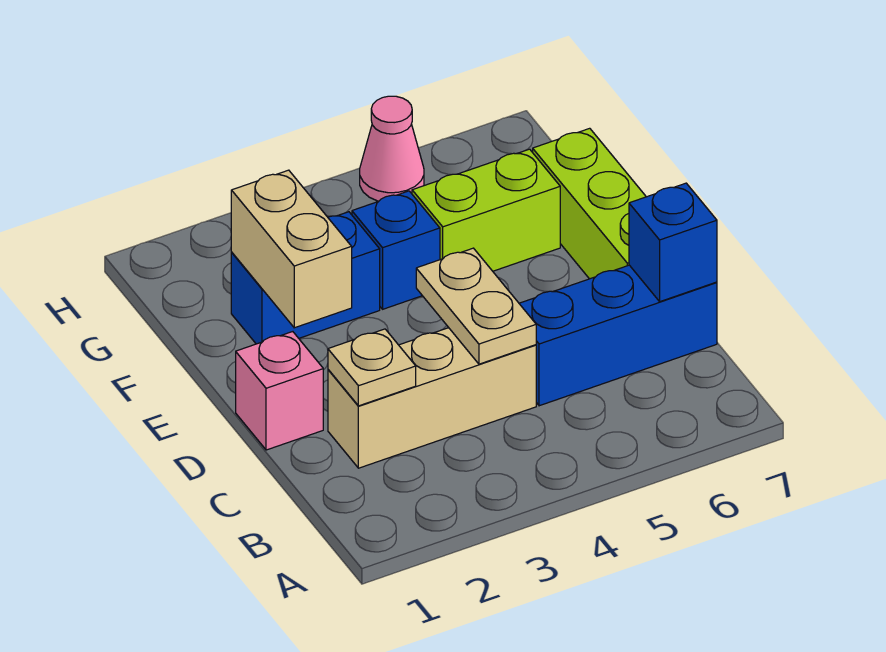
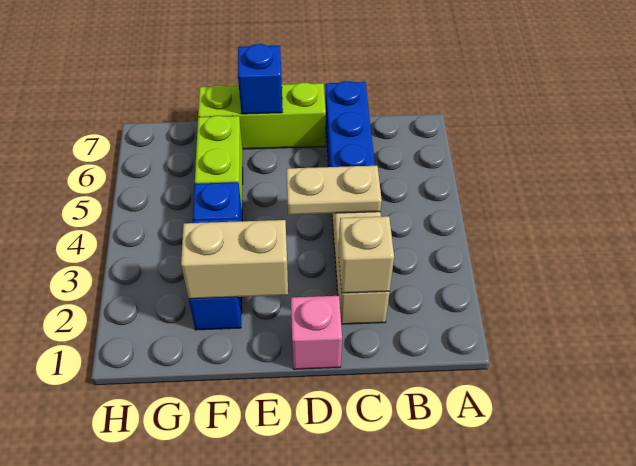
tan 1x1 plate [328,329,416,406] -> tan 1x1 brick [339,216,394,293]
blue 1x1 brick [629,183,717,302] -> blue 1x1 brick moved to [238,44,283,114]
pink 1x1 cone [360,96,424,201] -> none

